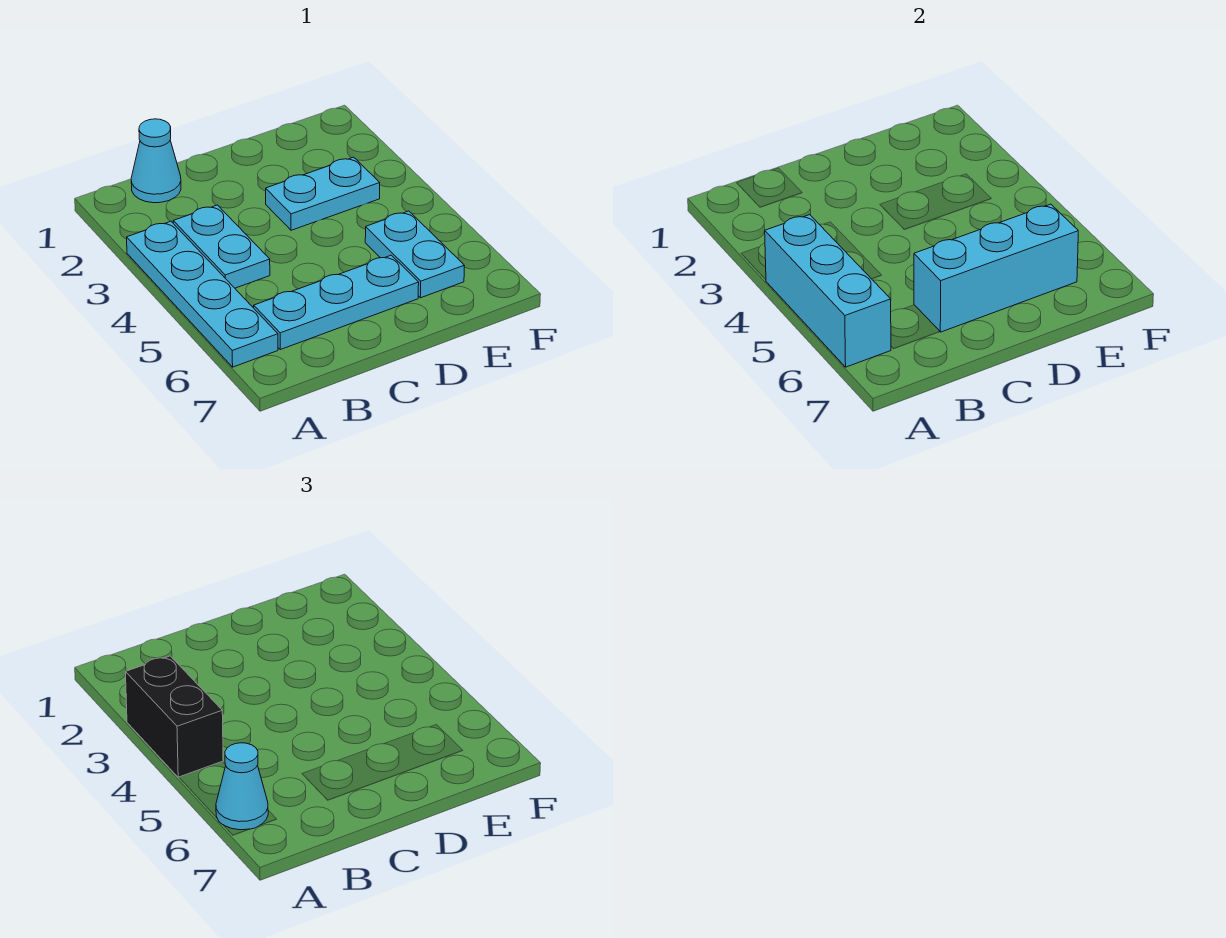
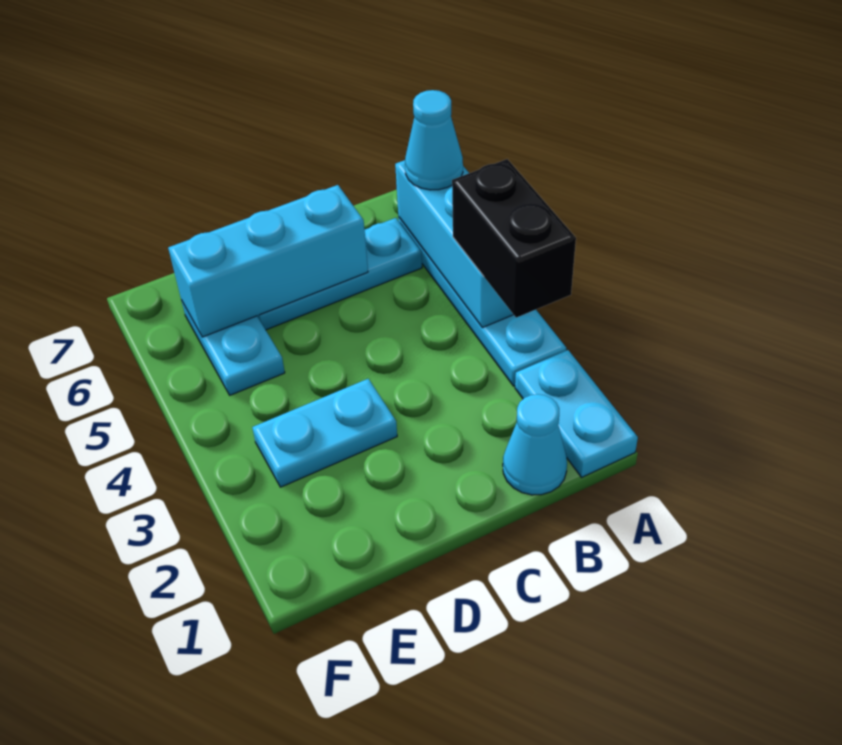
cyan 1x2 plate [173,205,270,288] -> cyan 1x2 plate moved to [515,350,638,477]

